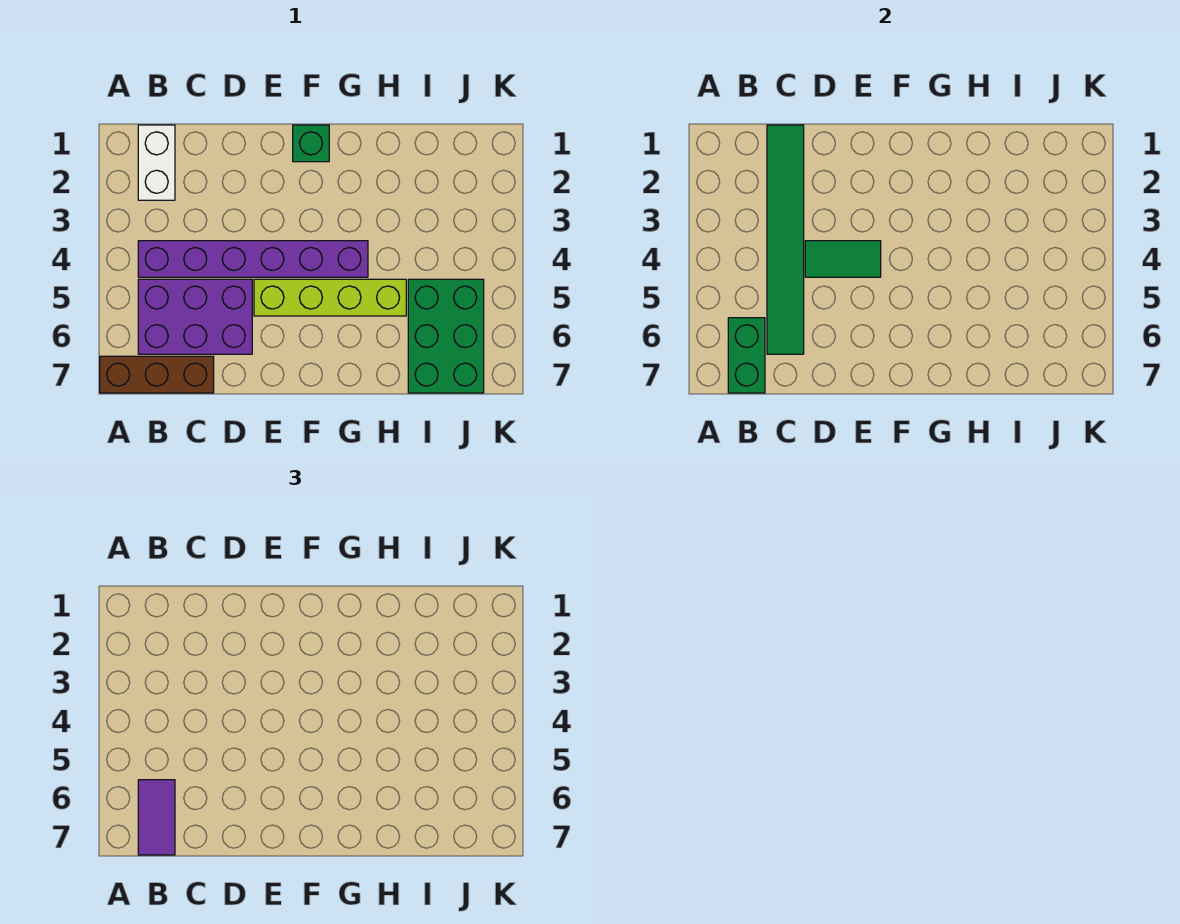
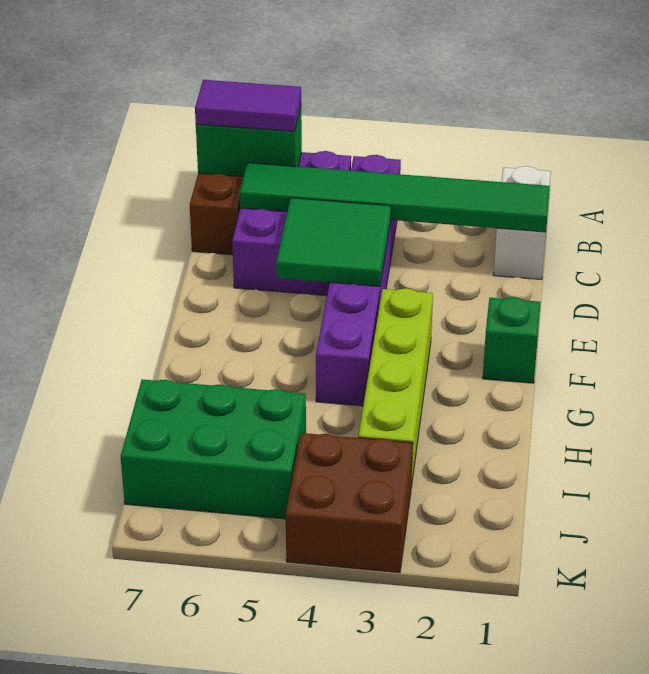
white 1x2 brick [138,125,175,200] -> white 1x2 brick turned to [494,166,551,280]
green 1x2 tile [805,241,881,277] -> green 2x2 tile [276,198,391,286]
lime 1x4 brick [254,279,406,316] -> lime 1x4 brick moved to [358,288,433,487]
none -> brown 2x2 brick [286,433,413,573]

